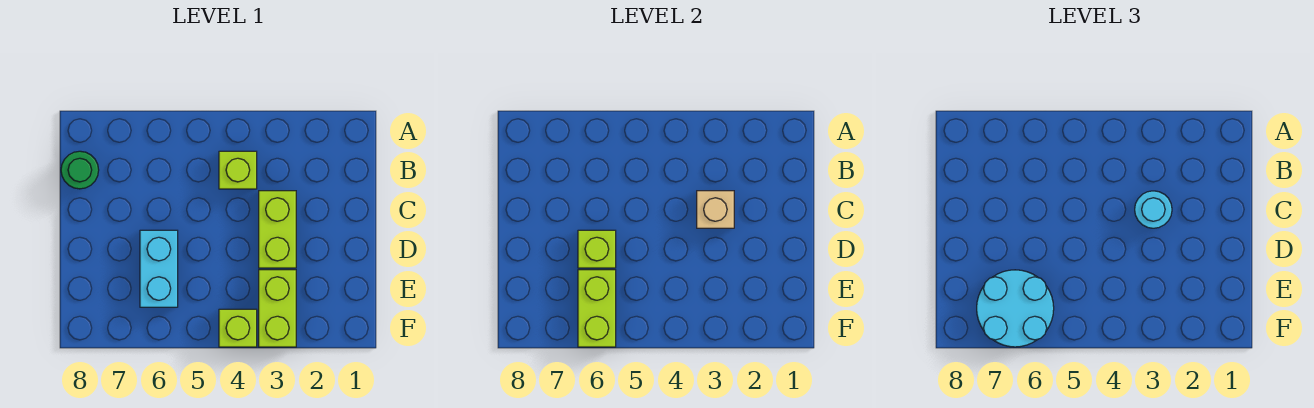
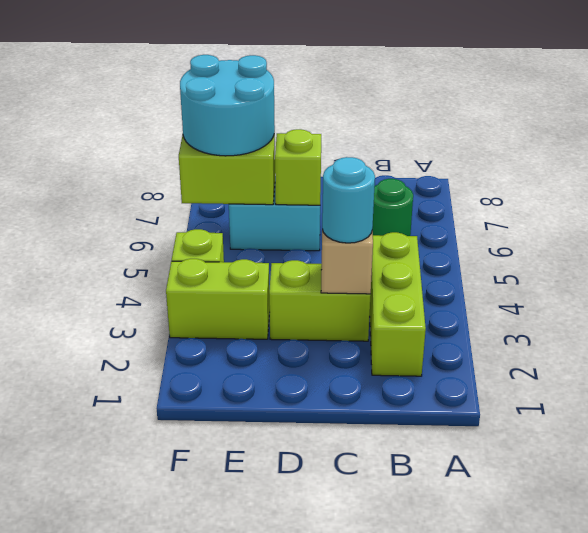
lime 1x1 brick [219,151,257,189] -> lime 1x3 brick [370,232,426,376]
green 1x1 round brick [61,151,99,189] -> green 1x1 round brick moved to [372,179,413,236]

